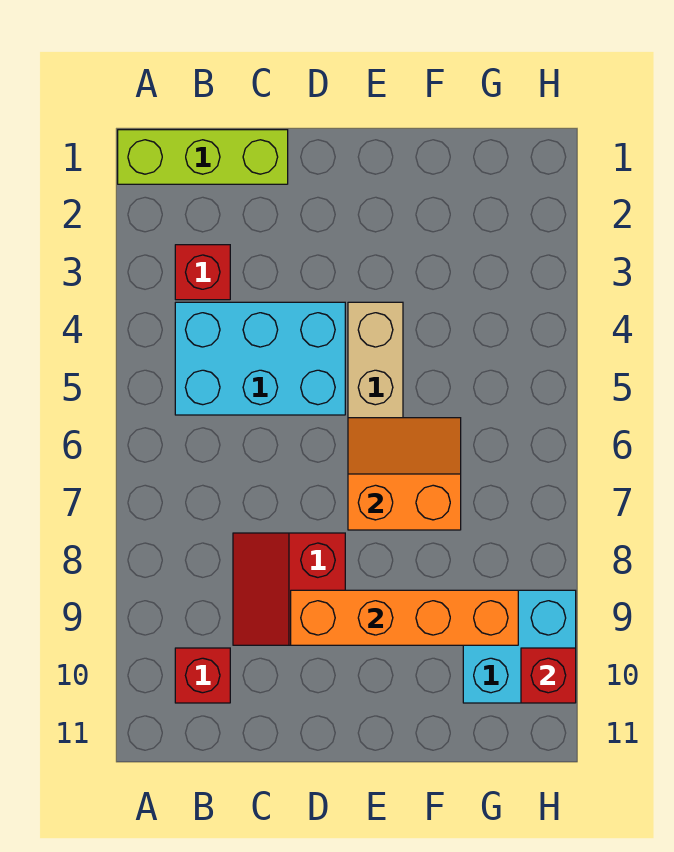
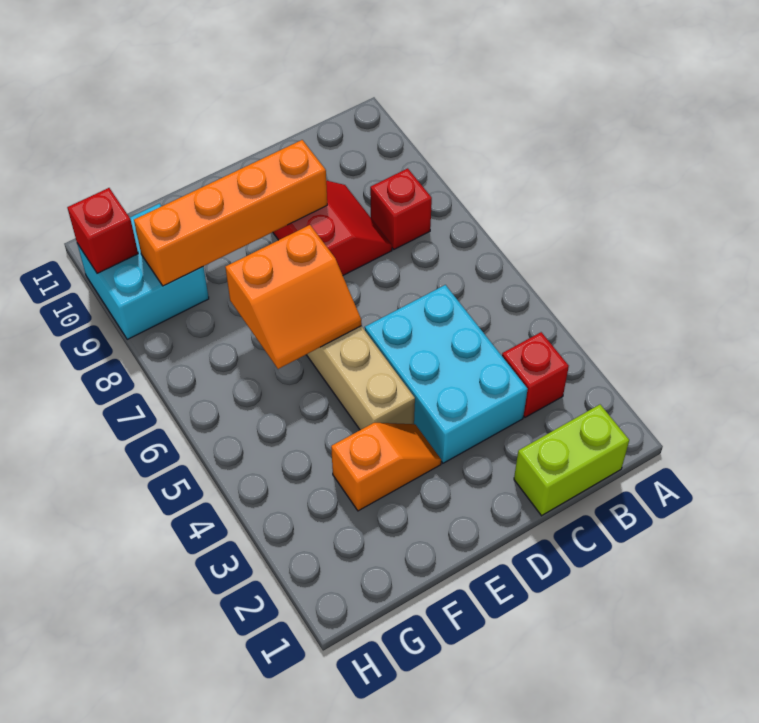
lime 1x3 brick [118,130,288,184] -> lime 1x2 brick [514,405,629,516]
cyan 2x3 brick [175,302,345,415] -> cyan 2x3 brick turned to [365,285,528,463]
red 1x1 brick [175,648,230,703] -> red 1x1 brick moved to [370,168,432,249]
none -> orange 1x2 slope [331,423,441,511]

